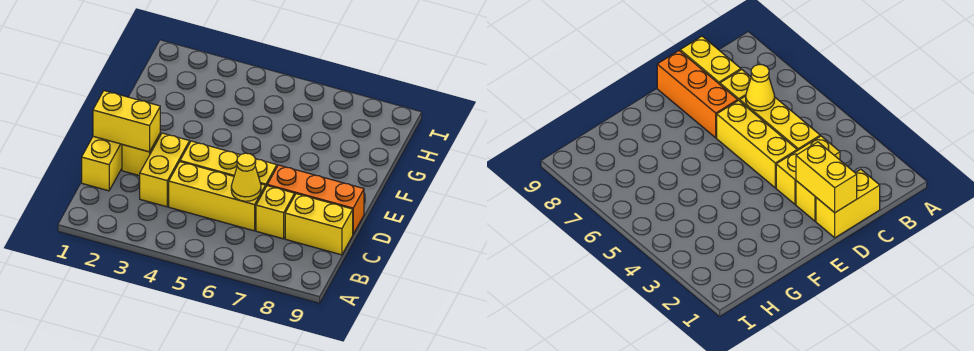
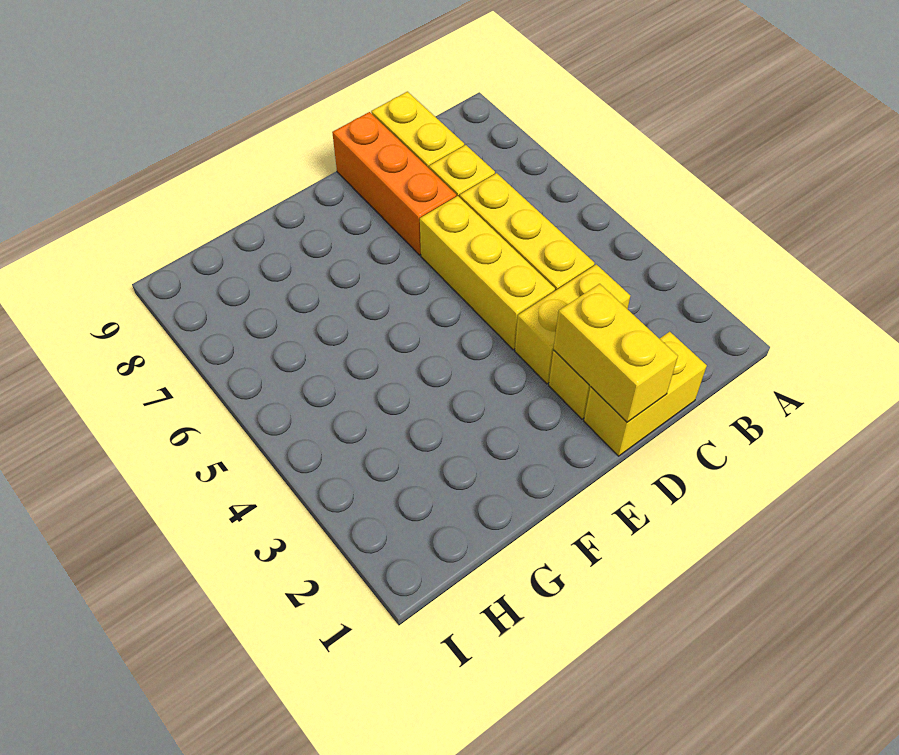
yellow 1x1 cone [231,153,261,201] -> none

